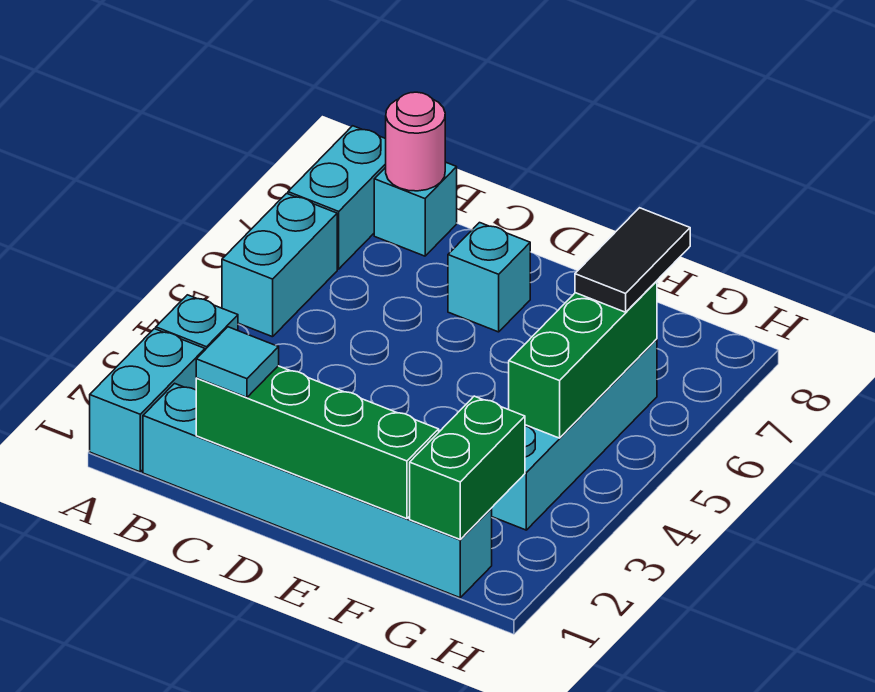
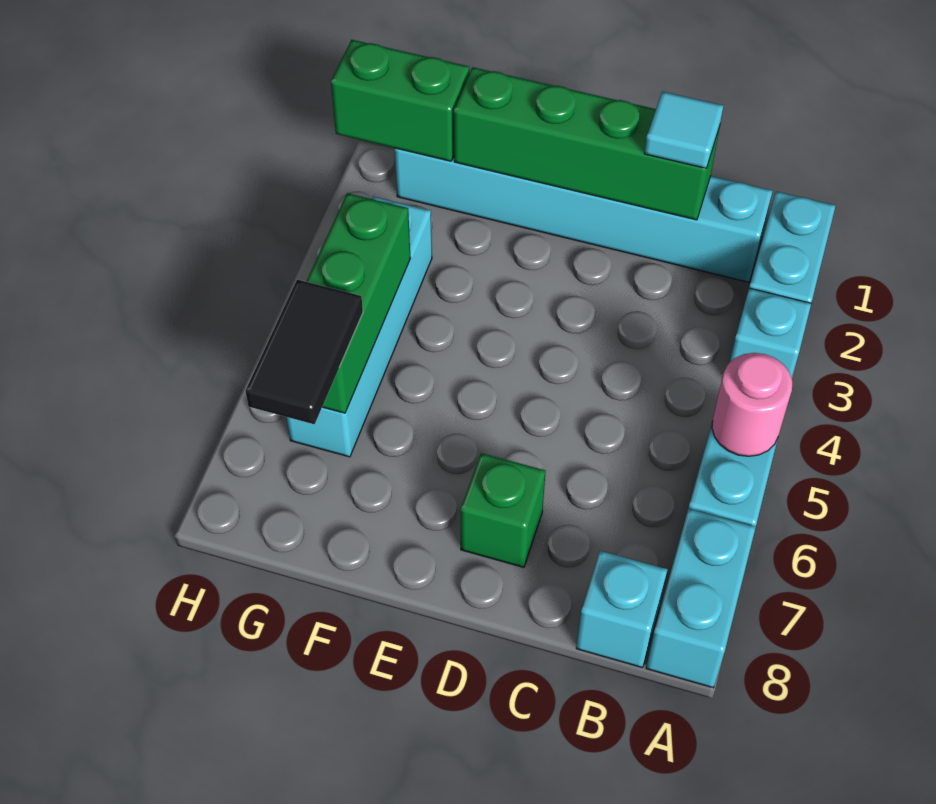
pink 1x1 round brick [386,92,445,191] -> pink 1x1 round brick moved to [712,353,792,456]
cyan 1x1 brick [448,223,530,332] -> green 1x1 brick [460,453,546,567]
green 1x2 brick [410,396,525,539] -> green 1x2 brick turned to [331,40,469,161]

